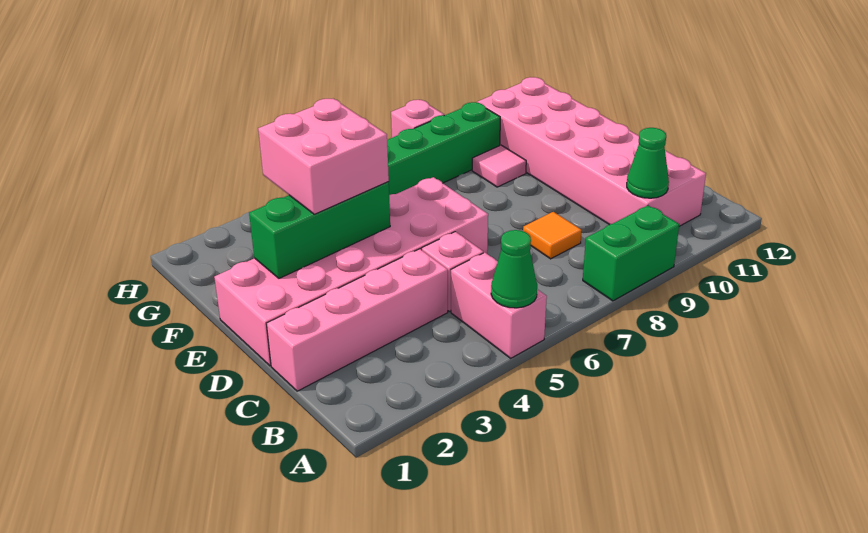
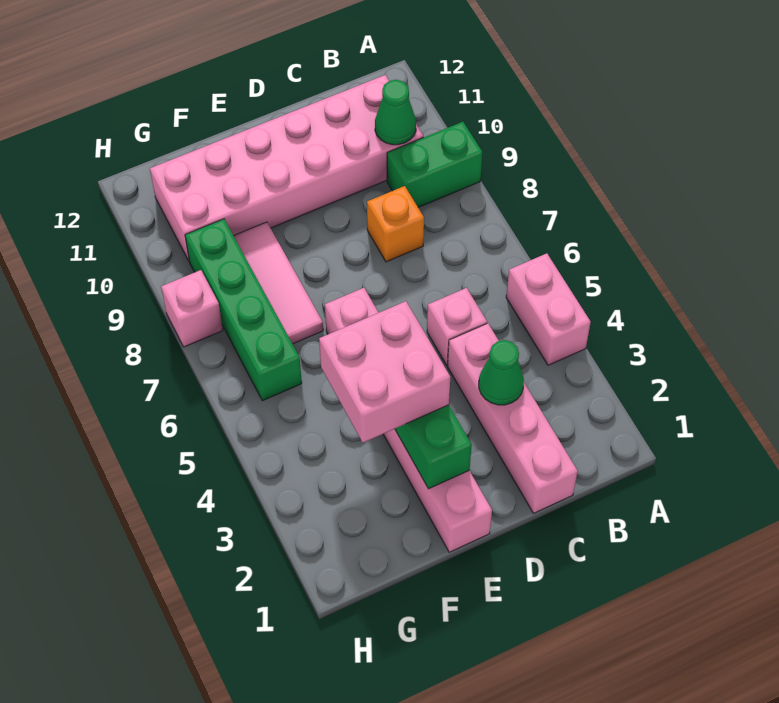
pink 1x2 brick [451,253,547,358] -> pink 1x2 brick turned to [506,253,591,365]
green 1x1 cone [491,230,537,308] -> green 1x1 cone moved to [479,340,524,405]
green 1x2 brick [583,206,679,301] -> green 1x2 brick turned to [387,122,482,207]
orange 1x1 tile [523,212,582,259] -> orange 1x1 brick [367,186,424,262]
pink 2x6 brick [214,177,488,366] -> pink 1x6 brick [325,288,492,552]
pink 1x1 tile [472,145,526,187] -> pink 1x3 tile [234,222,323,344]

